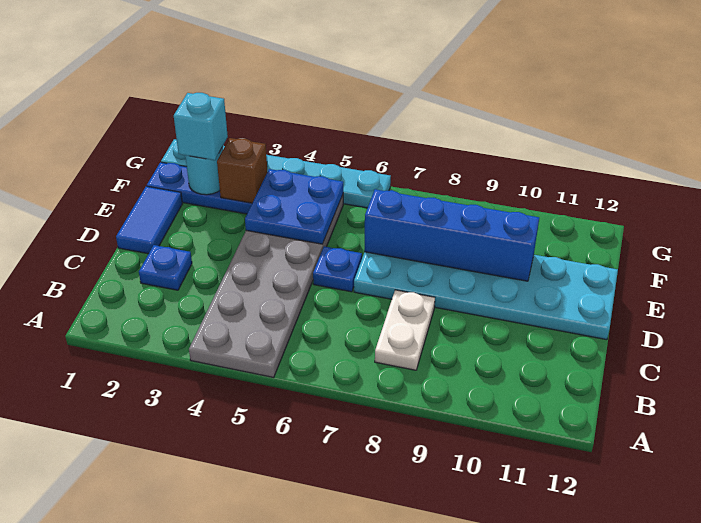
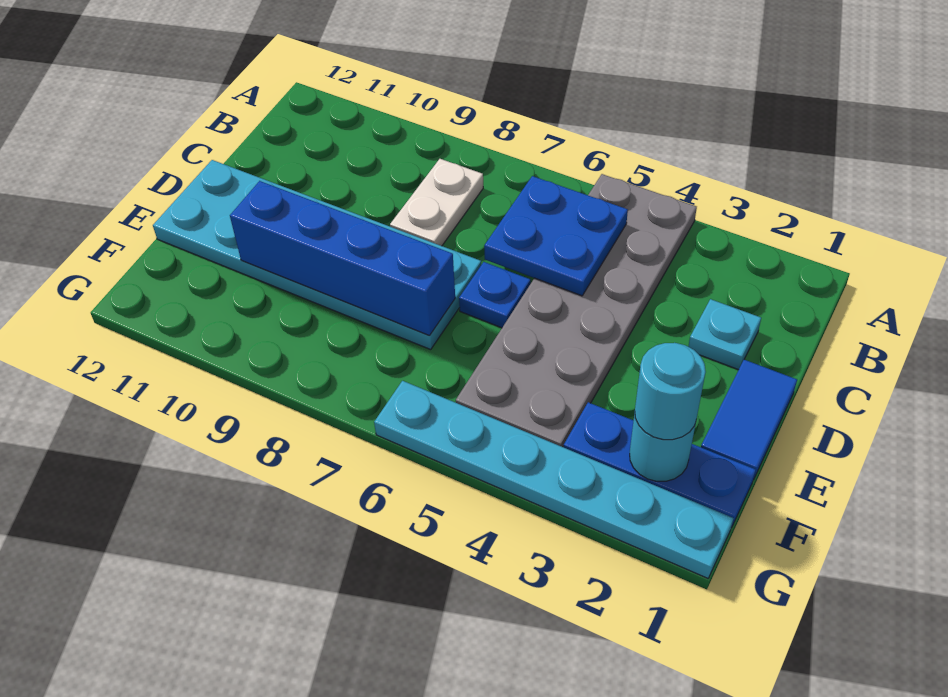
blue 1x1 plate [139,245,192,290] -> cyan 1x1 plate [688,299,761,370]
blue 2x2 plate [245,169,343,244] -> blue 2x2 plate moved to [484,176,628,296]
cyan 1x1 brick [174,93,228,160] -> cyan 1x1 round brick [635,343,706,440]
brown 1x1 brick [217,138,267,203] -> none

